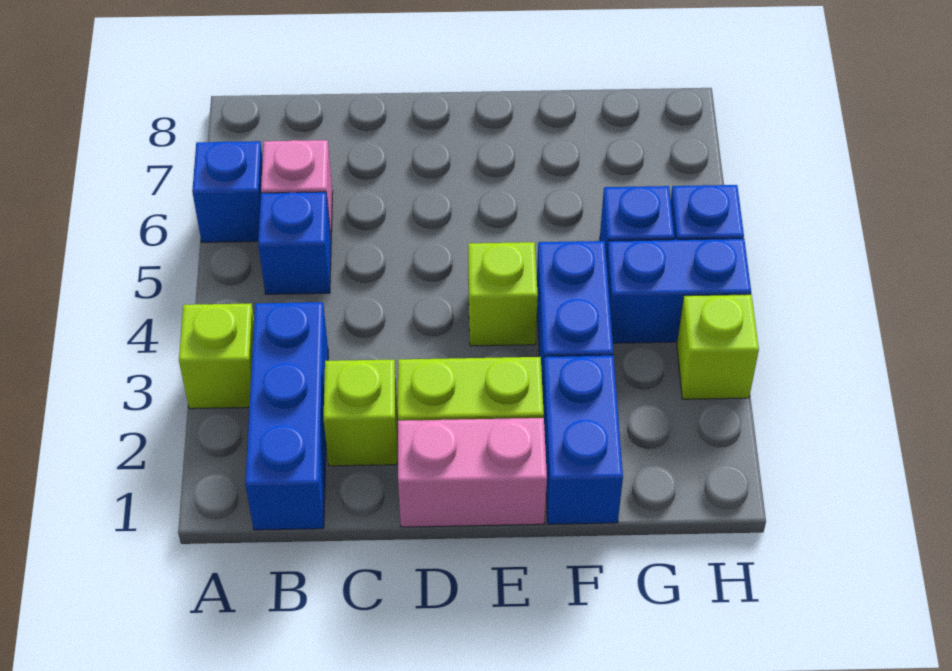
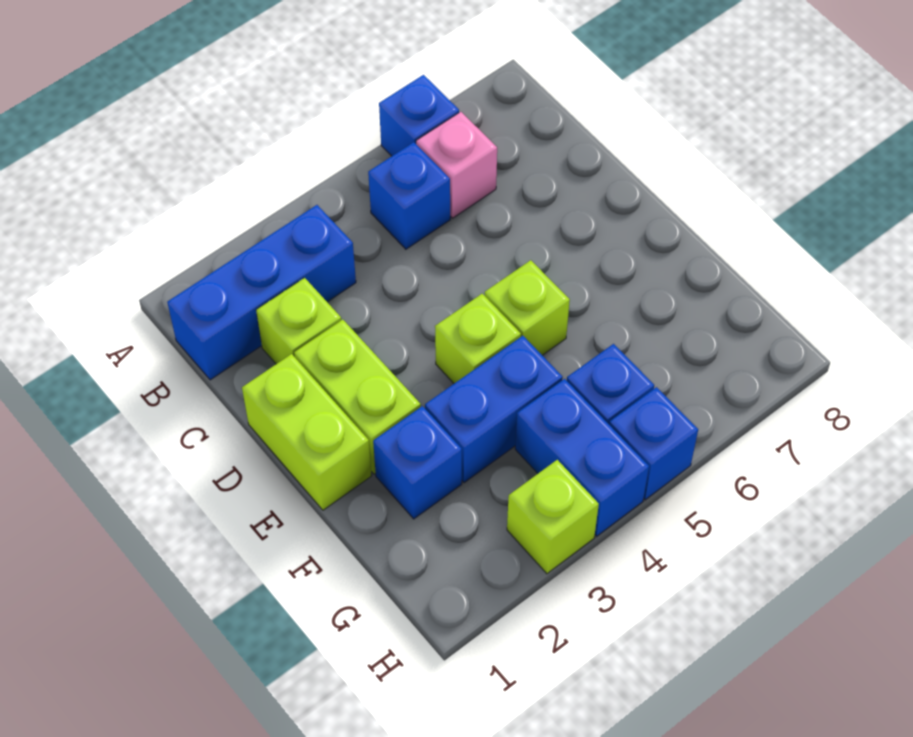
lime 1x1 brick [179,303,254,409] -> lime 1x1 brick moved to [485,260,570,355]
pink 1x2 brick [398,418,547,527] -> lime 1x2 brick [242,354,372,510]
blue 1x2 brick [543,355,623,524] -> blue 1x1 brick [373,406,462,519]

